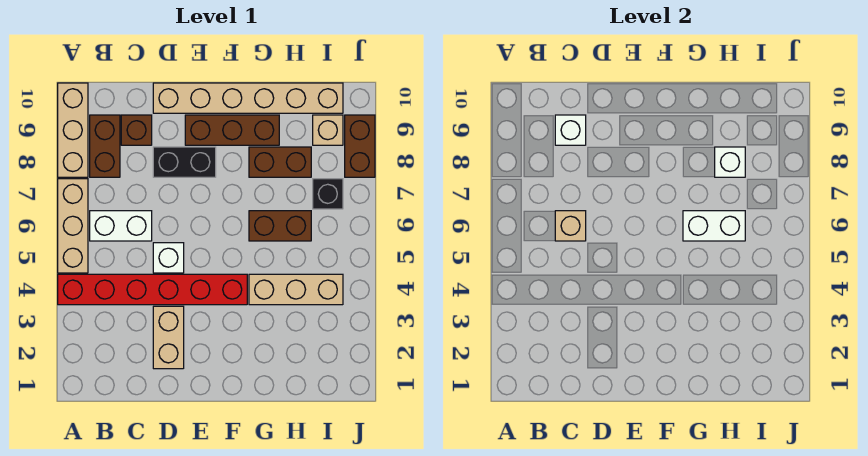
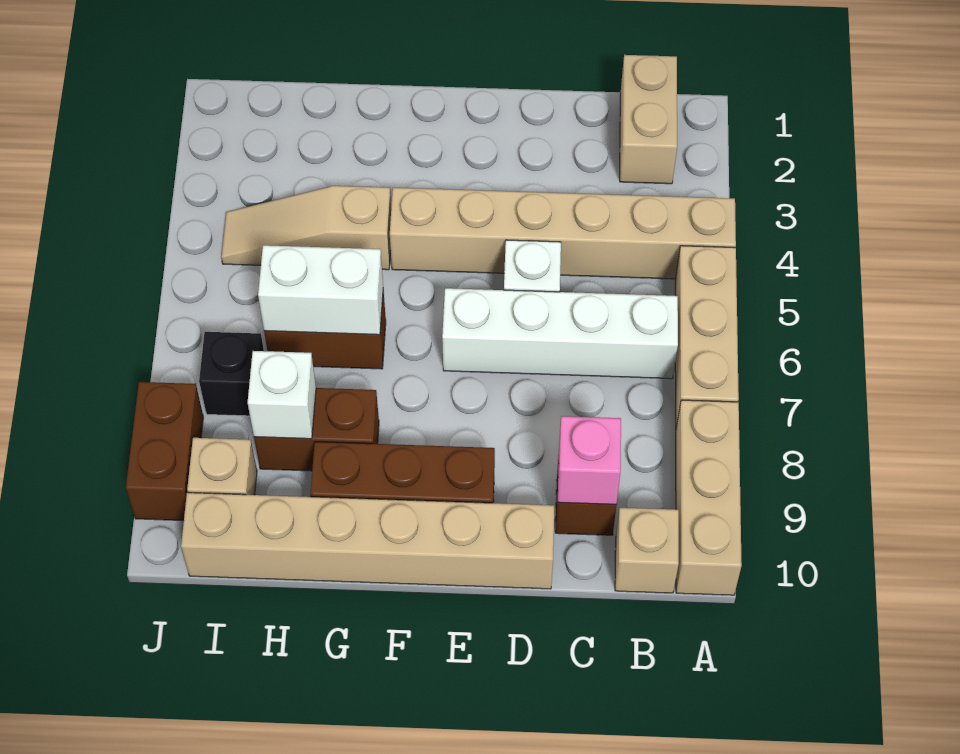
red 1x6 brick [58,274,247,305] -> tan 1x6 brick [390,188,736,279]
white 1x2 brick [90,211,152,241] -> white 1x4 brick [442,288,678,379]
brown 1x2 brick [90,115,120,177] -> none
tan 1x1 brick [555,211,586,241] -> tan 1x1 brick moved to [615,508,679,593]
white 1x1 brick [555,115,586,145] -> pink 1x1 brick [558,416,621,504]
tan 1x2 brick [153,306,184,369] -> tan 1x2 brick moved to [620,55,677,184]
black 1x2 brick [153,147,216,177] -> none
tan 1x3 brick [249,274,343,305] -> tan 1x3 slope [221,186,391,270]

